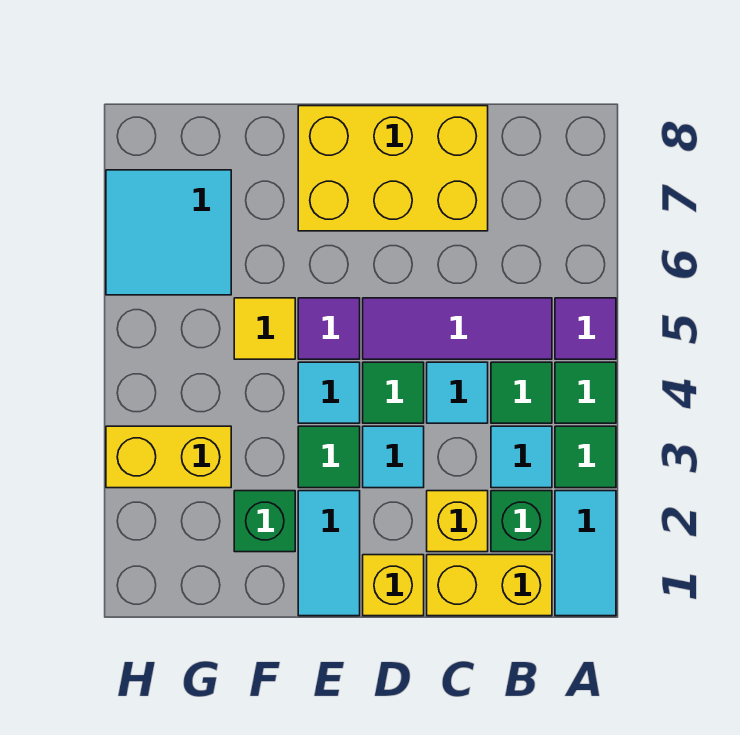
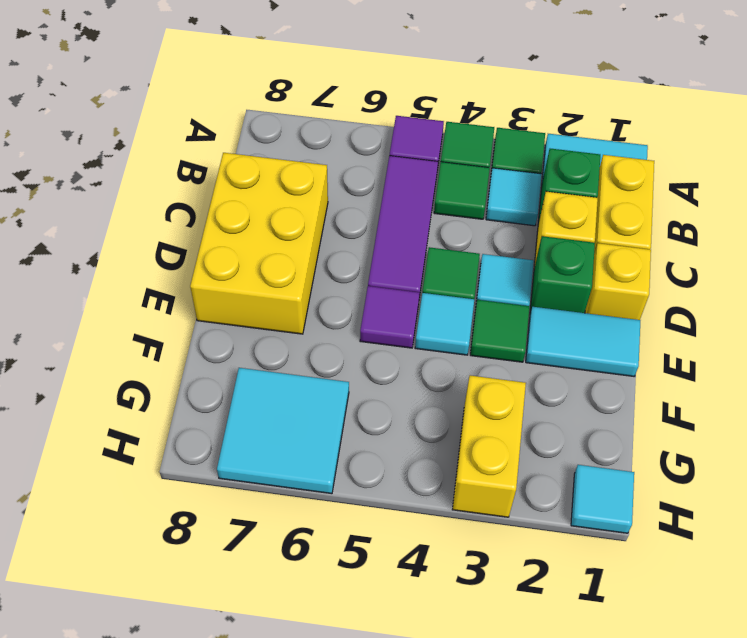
cyan 1x1 tile [427,362,488,423] -> cyan 1x1 tile moved to [571,465,634,533]
green 1x1 brick [234,491,295,552] -> green 1x1 brick moved to [530,236,595,314]
yellow 1x1 tile [234,298,295,359] -> none

